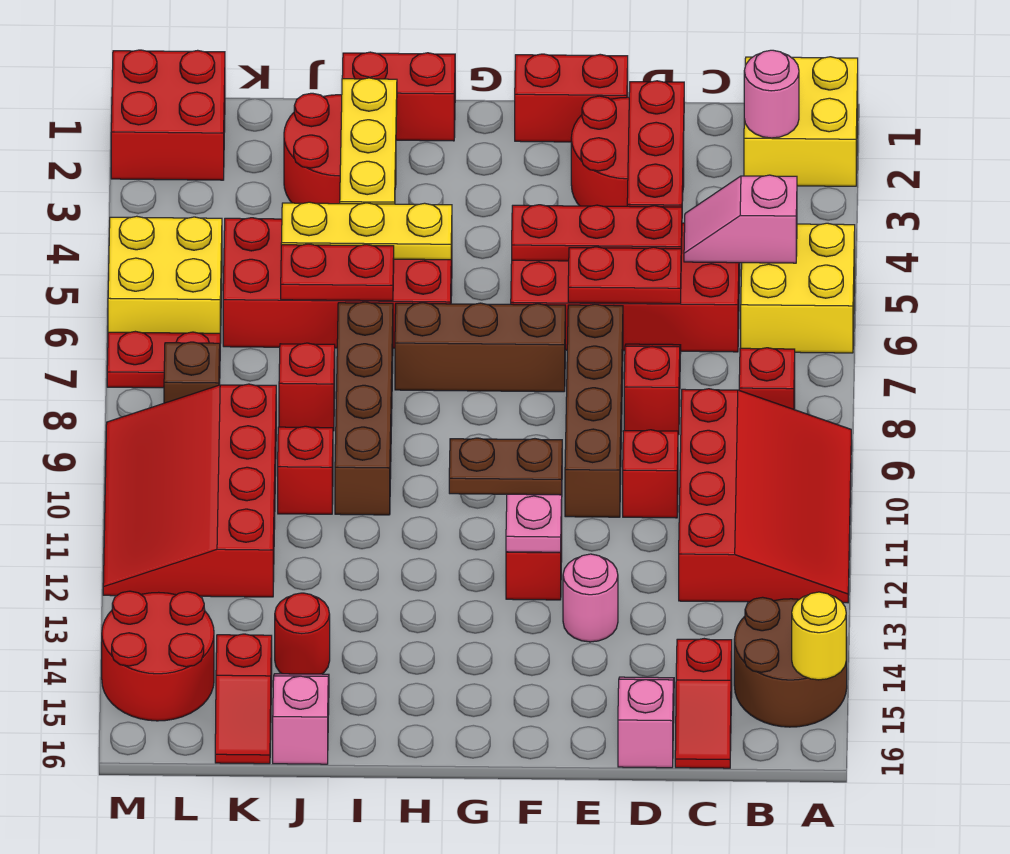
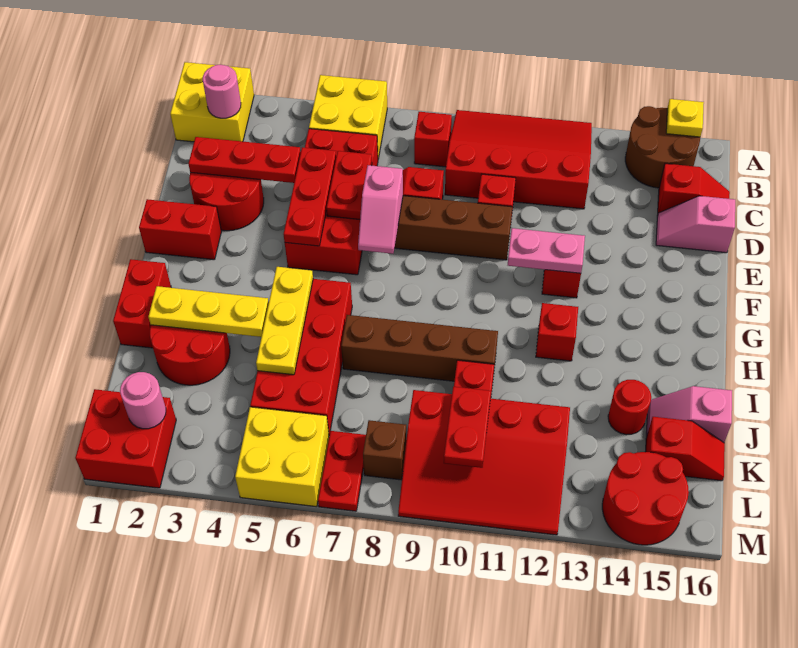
yellow 1x1 round brick [792,592,846,680] -> yellow 1x1 plate [666,99,704,137]
pink 1x2 slope [684,175,797,263] -> pink 1x2 slope moved to [358,165,403,254]
red 1x2 brick [515,54,628,142] -> red 1x2 brick turned to [139,199,221,260]
pink 1x1 round brick [563,554,618,642] -> pink 1x1 round brick moved to [120,372,166,429]
brown 1x3 brick [395,303,565,392] -> none
brown 1x2 plate [449,438,562,495] -> none
red 1x2 plate [281,244,394,301] -> red 1x2 plate moved to [444,387,491,468]
red 1x1 brick [279,343,335,431] -> red 1x1 brick moved to [536,303,578,361]

